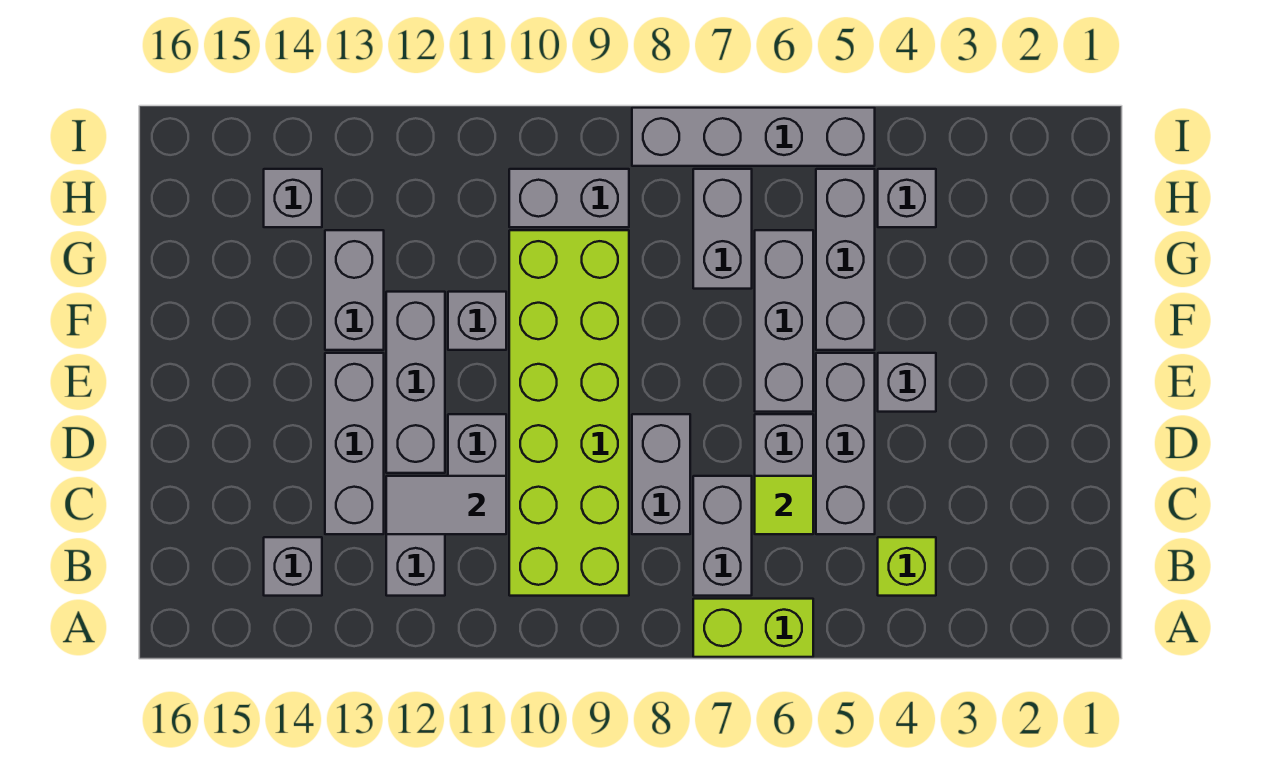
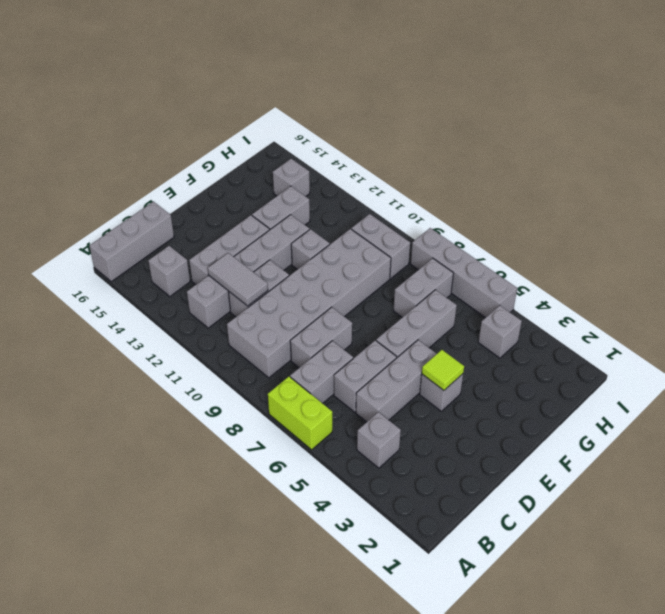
lime 1x1 brick [878,537,936,596] -> grey 1x1 brick [357,412,401,468]
lime 2x6 brick [509,230,629,596] -> grey 2x6 brick [227,229,391,378]
lime 1x1 tile [755,476,813,534] -> lime 1x1 tile moved to [422,350,464,390]
grey 1x3 brick [816,169,875,350] -> grey 1x3 brick moved to [89,202,174,282]

